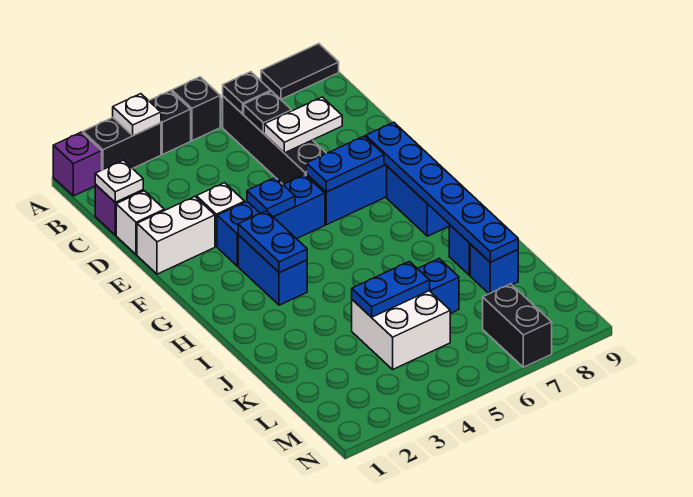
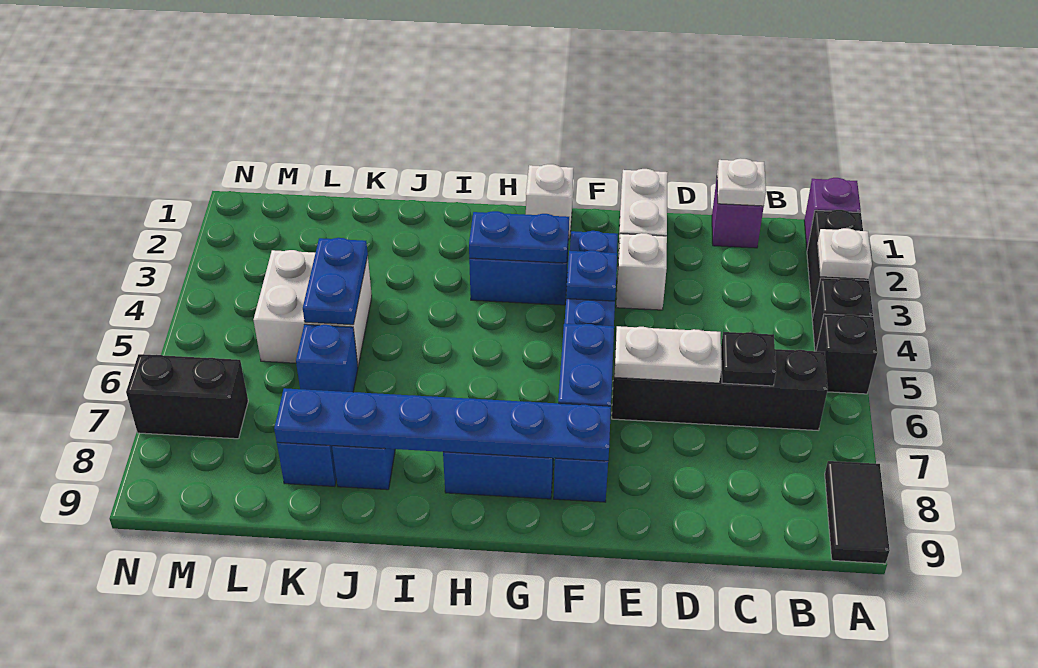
black 1x1 plate [223,72,271,114] -> none
white 1x1 brick [116,191,164,255] -> white 1x1 brick moved to [526,164,573,239]
white 1x2 plate [264,97,342,153] -> white 1x2 plate turned to [614,326,721,383]

